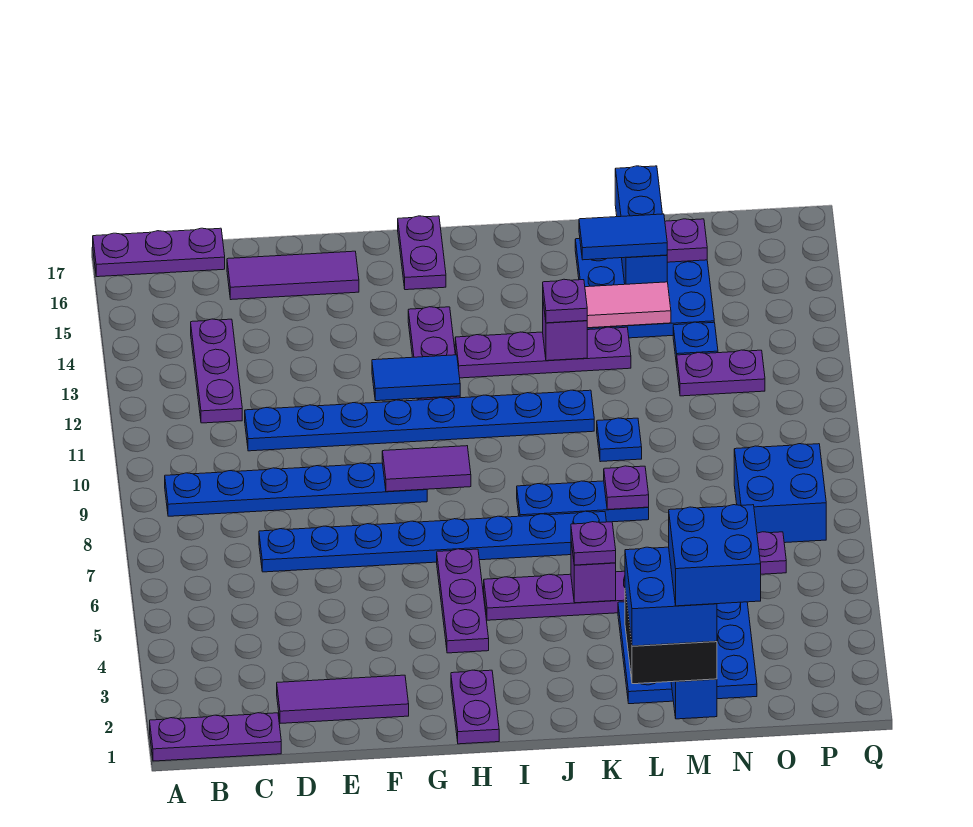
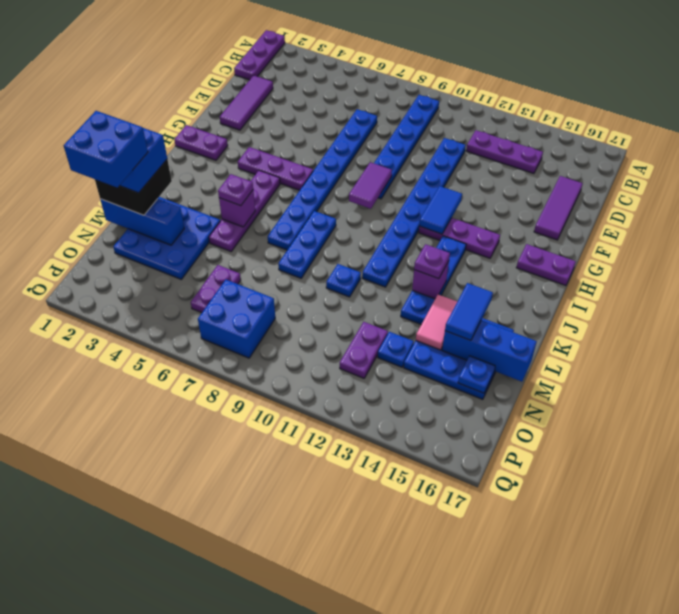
purple 1x3 plate [93,228,225,277] -> none
purple 1x4 plate [455,327,631,378] -> blue 1x4 plate [401,236,466,324]
purple 1x1 plate [604,466,649,510] -> none
purple 1x1 plate [665,219,707,262] -> blue 1x1 plate [458,356,495,393]

